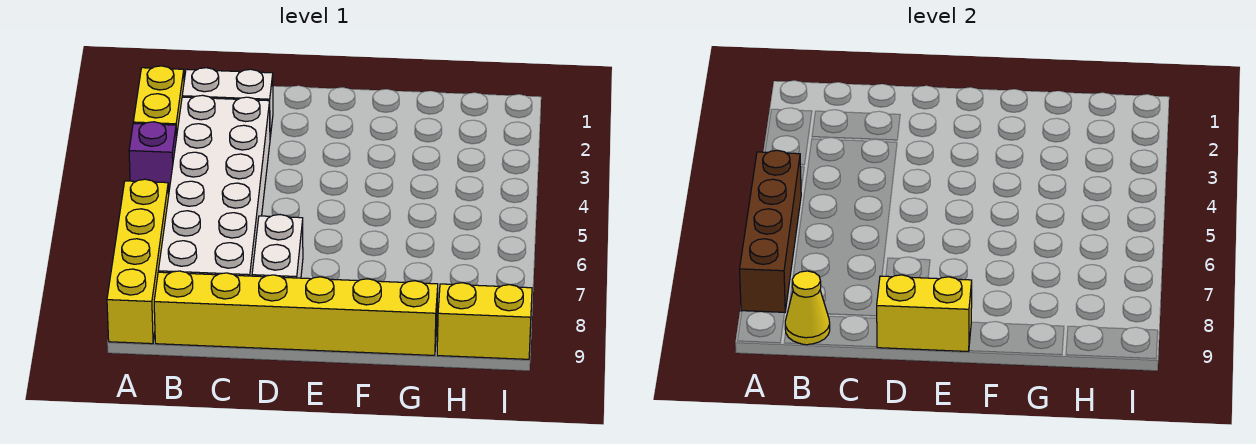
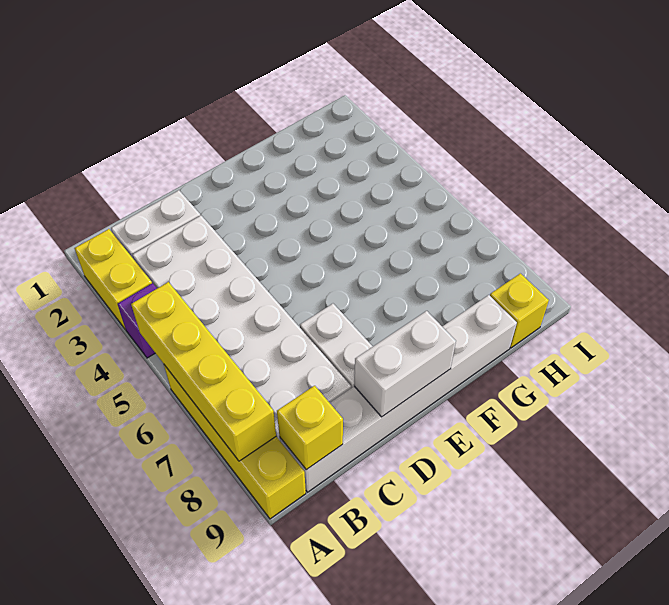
brown 1x4 brick [740,150,801,312] -> yellow 1x4 brick [131,282,276,461]
yellow 1x6 brick [154,271,438,355] -> white 1x6 brick [280,295,517,492]
yellow 1x1 cone [785,271,830,345] -> yellow 1x1 brick [277,386,343,470]
yellow 1x2 brick [877,275,972,352] -> white 1x2 brick [354,311,456,417]
yellow 1x2 brick [437,283,532,359] -> yellow 1x1 brick [490,273,549,348]

